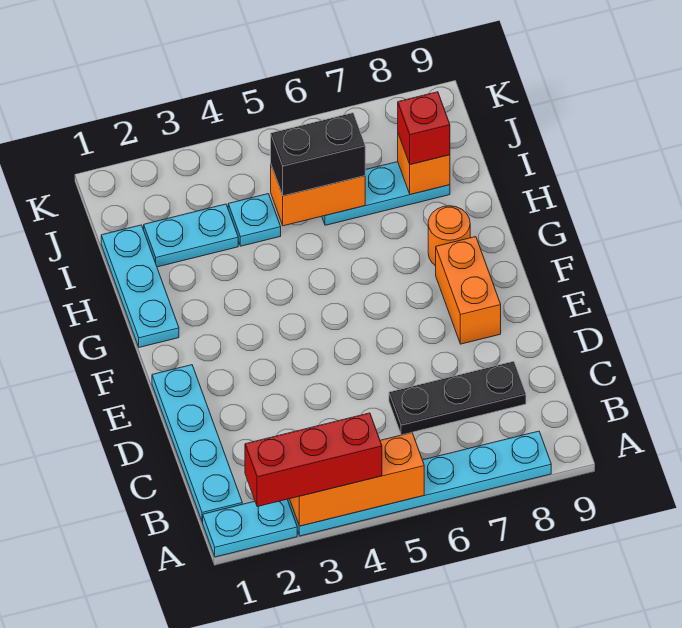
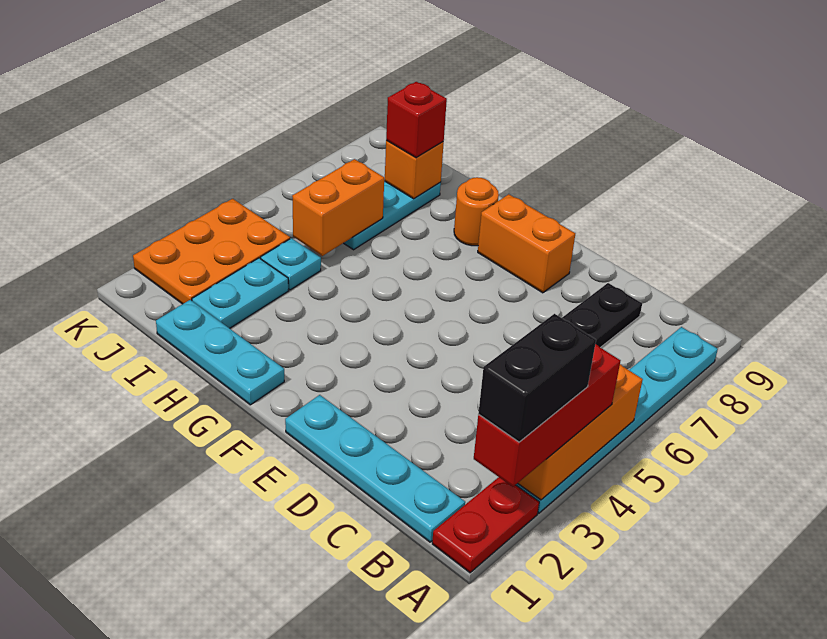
cyan 1x2 plate [203,499,297,557] -> red 1x2 plate [432,477,539,573]
black 1x2 brick [271,113,365,196] -> black 1x2 brick moved to [478,314,596,442]
none -> orange 2x3 plate [133,199,290,304]

